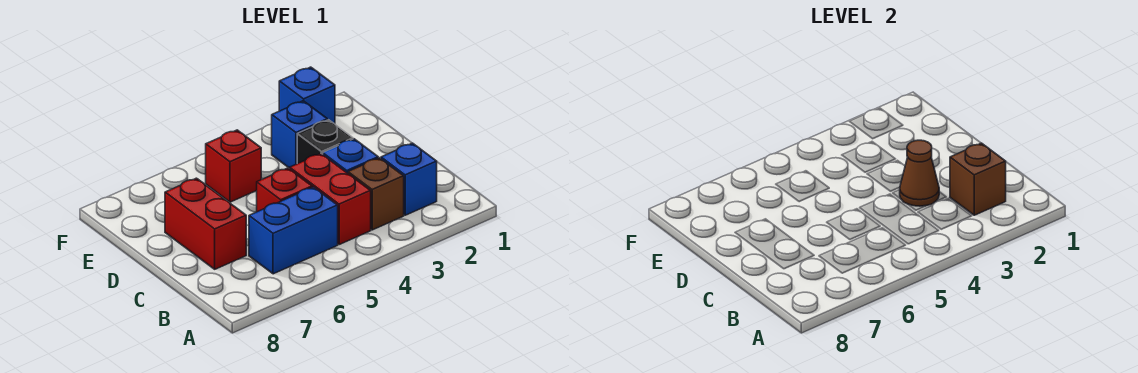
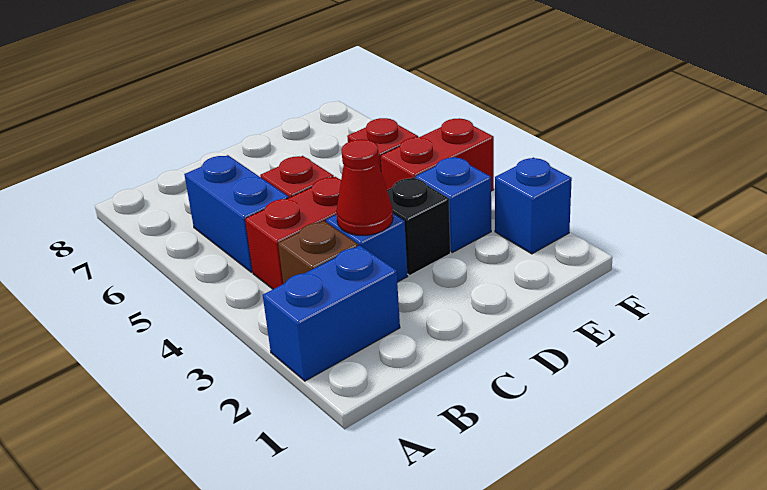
blue 1x1 brick [381,143,437,215] -> blue 1x2 brick [263,246,400,381]
brown 1x1 brick [950,143,1006,215] -> none
brown 1x1 cone [900,140,939,206] -> red 1x1 cone [336,139,393,235]
red 1x2 brick [165,178,246,269] -> red 1x2 brick moved to [381,118,494,191]

